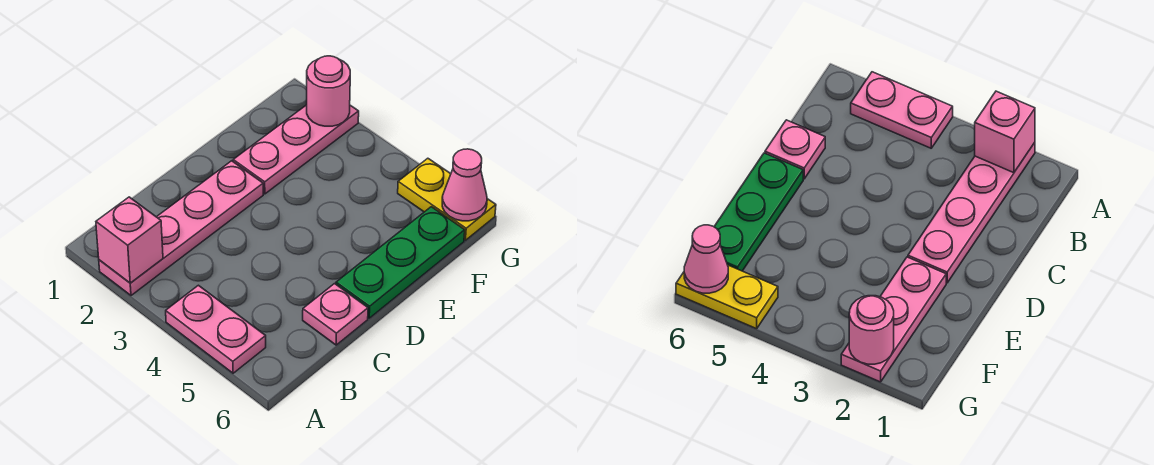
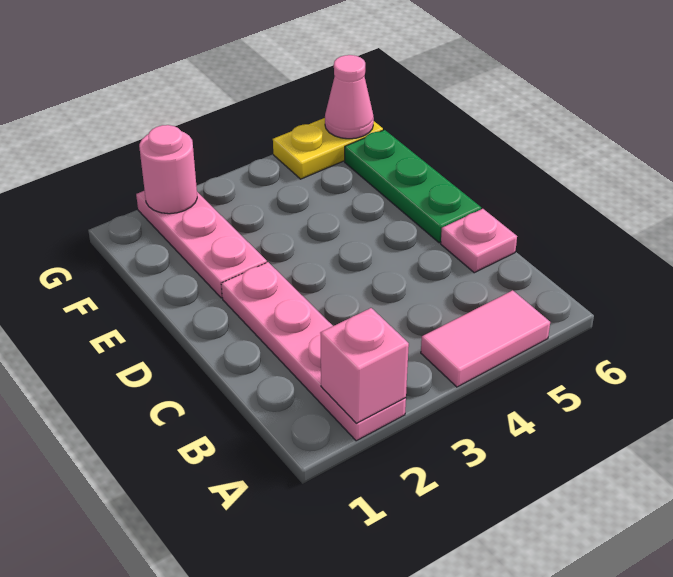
pink 1x2 plate [166,285,266,373] -> pink 1x2 tile [421,290,550,387]

